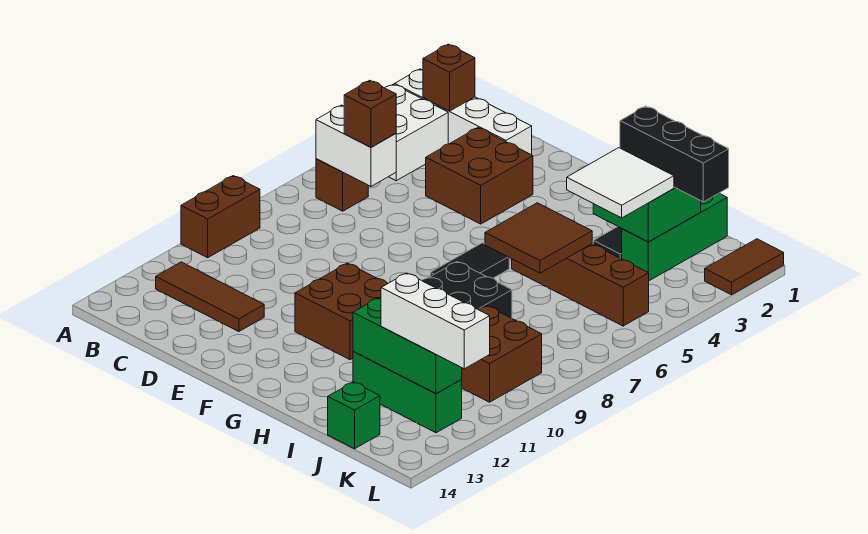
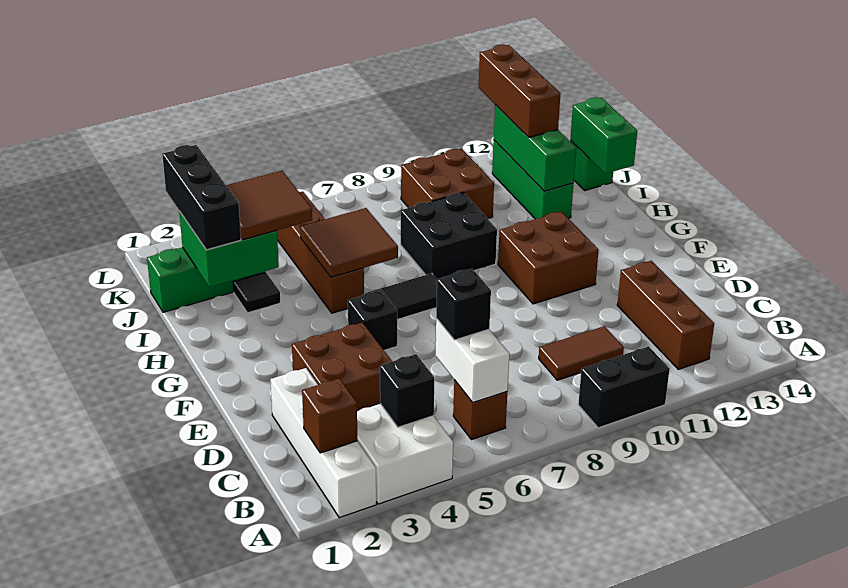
brown 1x2 brick [181,176,260,258] -> black 1x2 brick [578,346,670,428]
none -> black 1x1 brick [380,354,434,427]
brown 1x3 tile [156,262,264,332] -> brown 1x3 brick [617,261,714,369]
brown 1x1 brick [344,80,396,147] -> black 1x1 brick [436,269,491,340]
none -> black 1x1 brick [348,290,397,351]
white 2x2 tile [567,148,674,218] -> brown 2x2 tile [226,171,312,240]
none -> green 1x2 brick [570,97,637,174]
white 1x3 brick [381,273,490,369] -> brown 1x3 brick [479,44,560,137]
brown 1x2 tile [705,239,784,295] -> brown 1x2 tile moved to [539,326,624,380]

